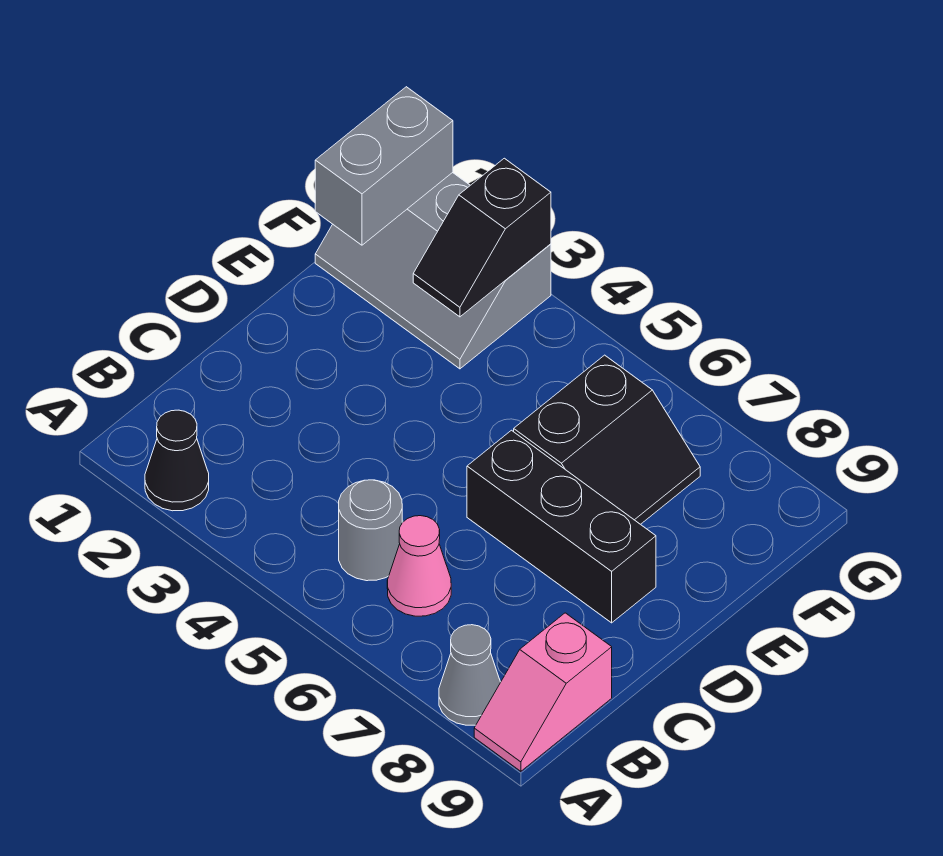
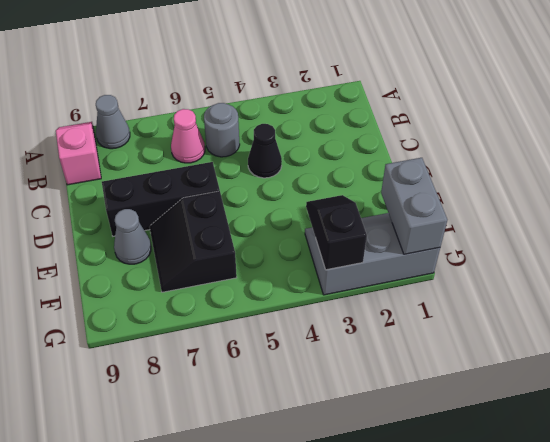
black 1x1 cone [145,410,209,511] -> black 1x1 cone moved to [248,124,282,178]
none -> grey 1x1 cone [114,209,151,264]

